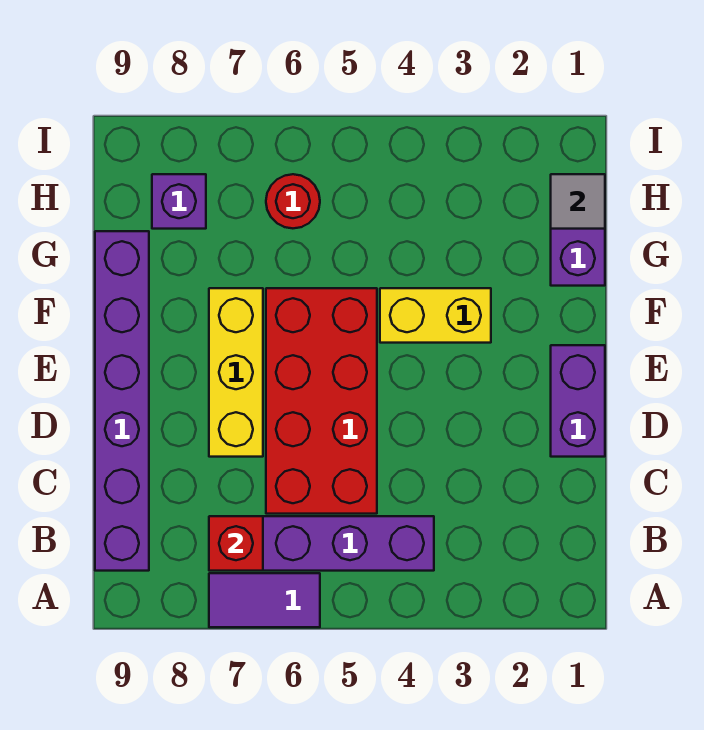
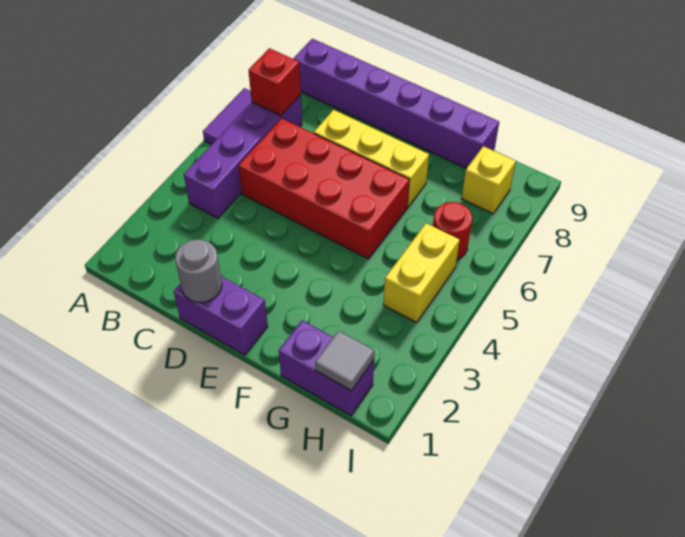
none -> grey 1x1 round brick [175,239,222,303]
yellow 1x2 brick [380,288,491,343] -> yellow 1x2 brick moved to [383,223,460,323]
purple 1x1 brick [152,174,206,229] -> yellow 1x1 brick [462,146,516,214]

